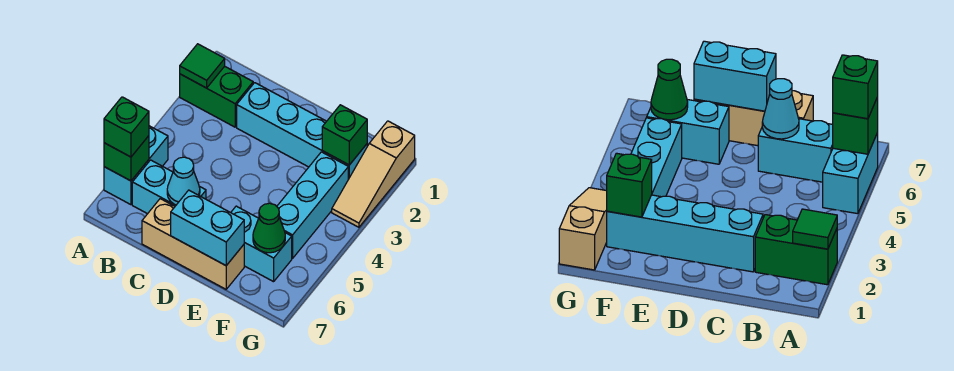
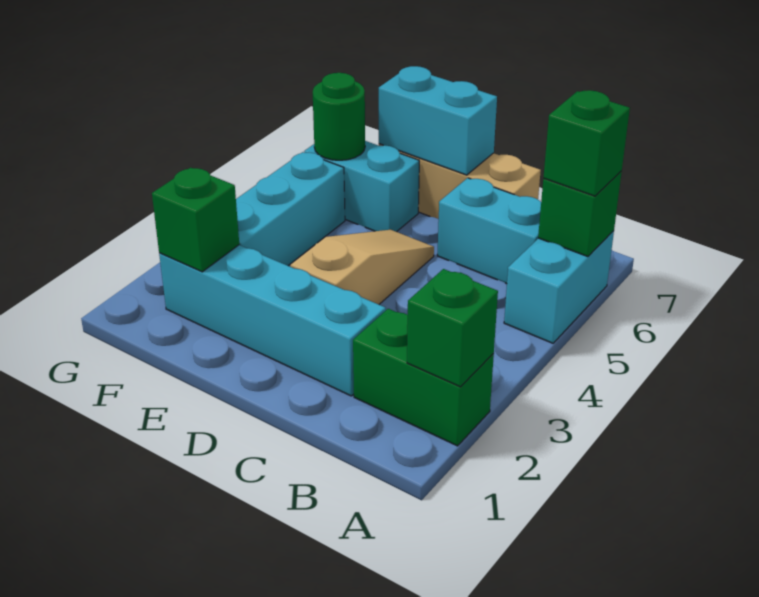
green 1x1 tile [180,44,225,88] -> green 1x1 brick [407,269,498,387]
cyan 1x1 cone [167,157,200,205] -> none
green 1x1 cone [253,203,285,253] -> green 1x1 round brick [313,73,365,160]
tan 1x3 slope [332,121,415,227] -> tan 1x3 slope moved to [290,230,434,304]

